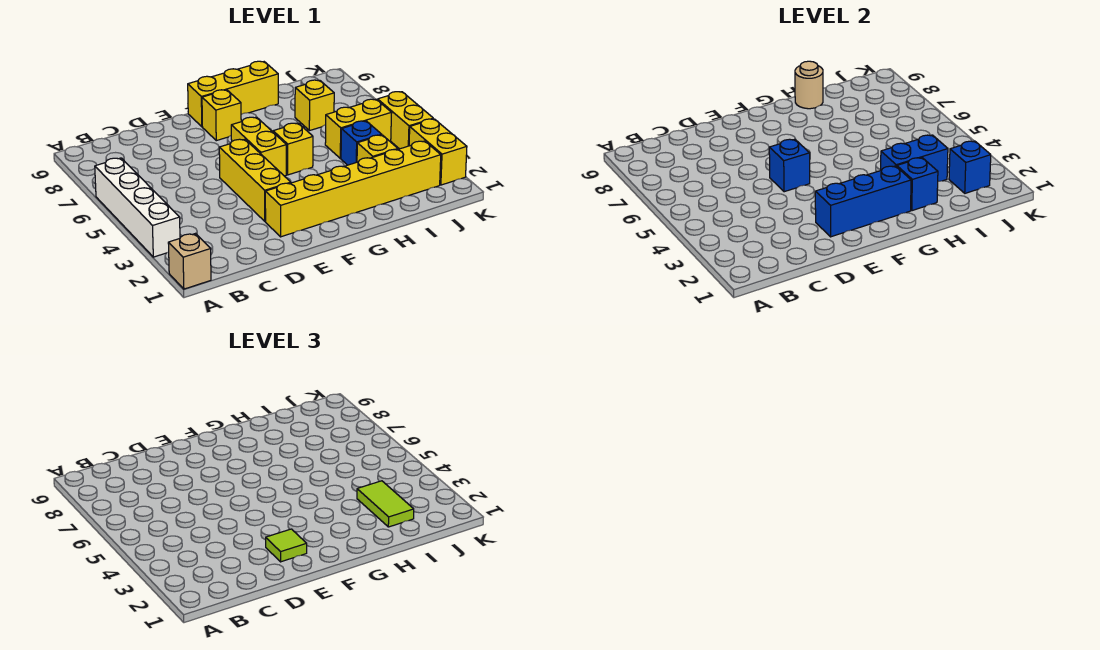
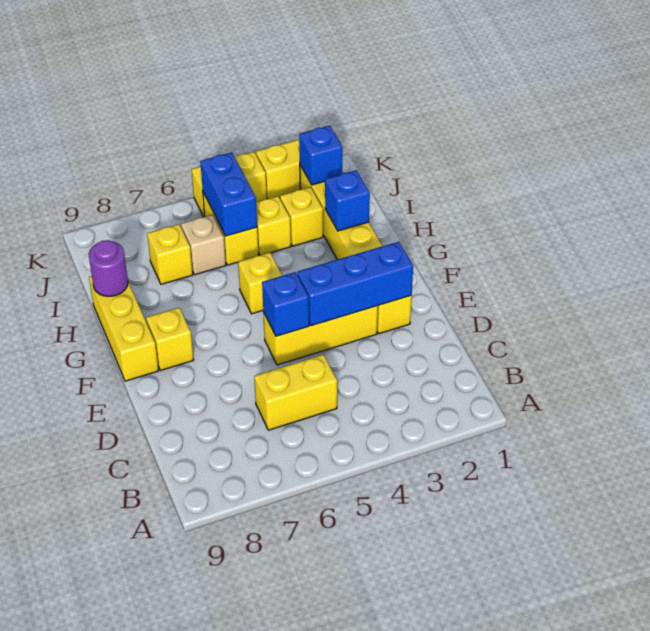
tan 1x1 brick [168,234,211,289] -> tan 1x1 brick moved to [181,215,226,275]
white 1x4 brick [95,158,180,257] -> none
blue 1x3 brick [815,166,911,237] -> blue 1x3 brick turned to [297,242,413,326]
lime 1x1 tile [266,529,307,562] -> none
yellow 1x2 brick [231,117,286,176] -> yellow 1x2 brick moved to [254,355,337,430]
blue 1x2 brick [881,135,948,181] -> blue 1x2 brick moved to [200,152,257,236]
tan 1x1 round brick [795,61,823,109] -> purple 1x1 round brick [89,240,128,296]
lime 1x2 tile [357,481,414,527] -> none
blue 1x1 brick [341,121,382,165] -> yellow 1x1 brick [256,196,291,255]

